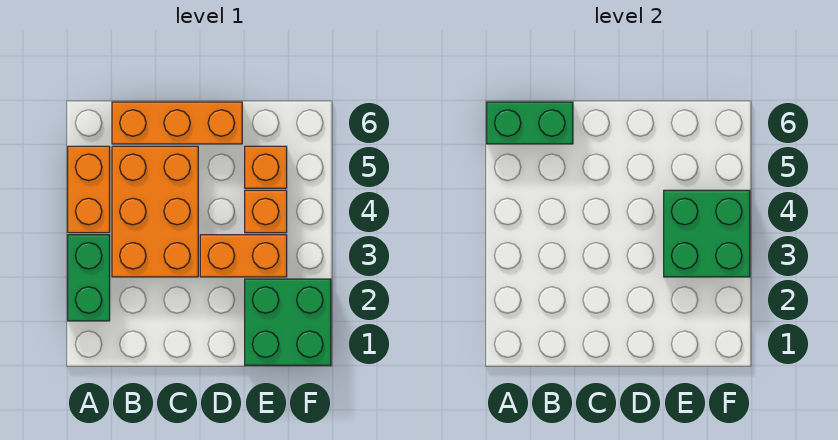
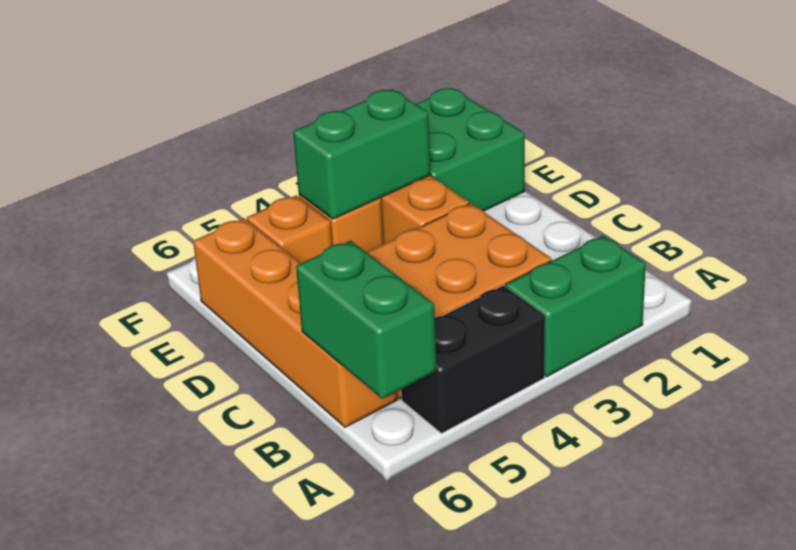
orange 1x2 brick [68,146,110,233] -> black 1x2 brick [401,286,545,433]
orange 1x3 brick [112,102,242,144] -> orange 1x4 brick [193,218,397,427]
green 2x2 brick [664,190,750,277] -> green 1x2 brick [293,89,431,219]

